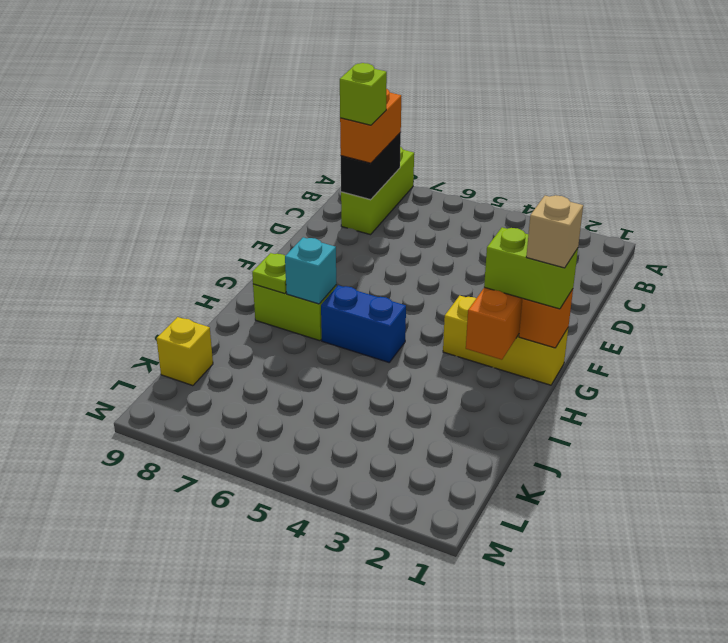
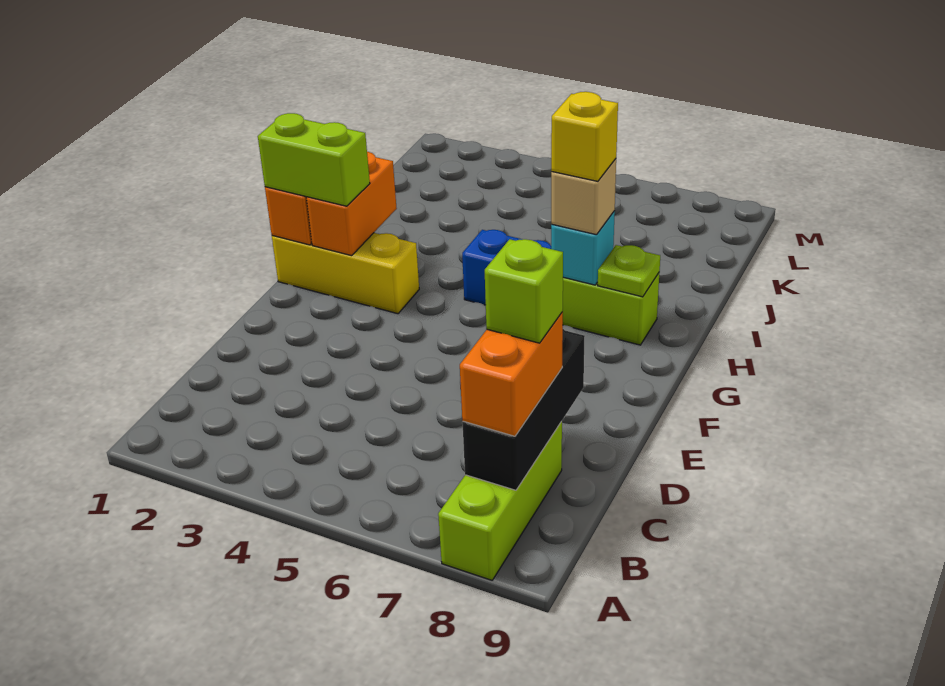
black 1x2 brick [341,133,401,200] -> black 1x3 brick [462,329,585,490]
tan 1x1 brick [526,195,583,268] -> tan 1x1 brick moved to [551,159,616,235]
yellow 1x1 brick [156,317,213,386] -> yellow 1x1 brick moved to [551,92,618,181]

